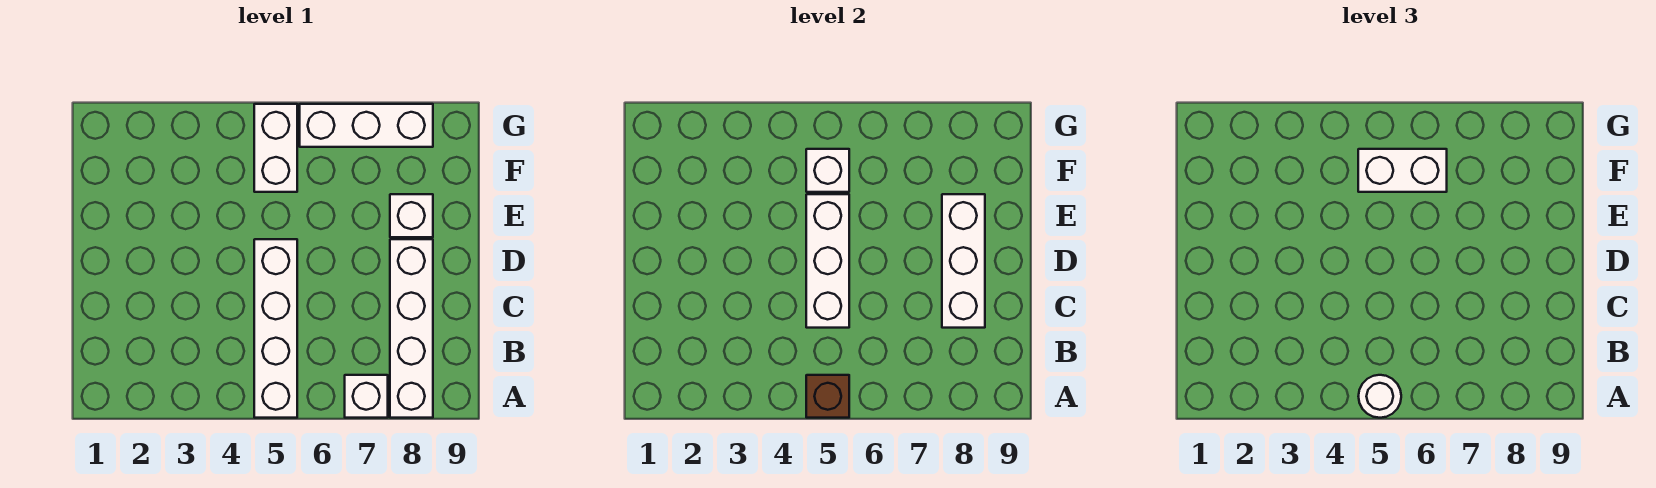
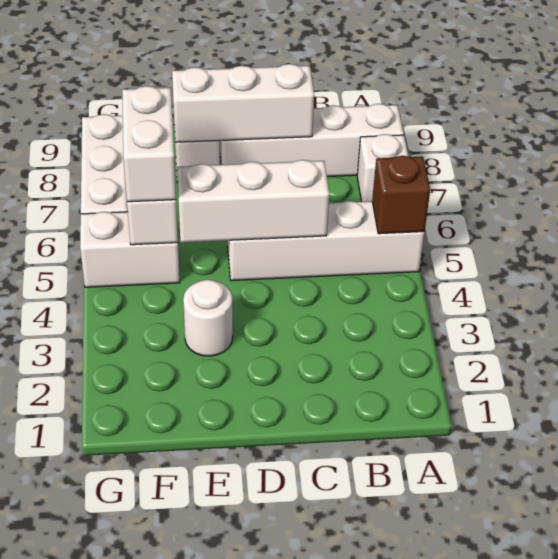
white 1x1 round brick [1358,375,1401,418] -> white 1x1 round brick moved to [183,280,233,356]

